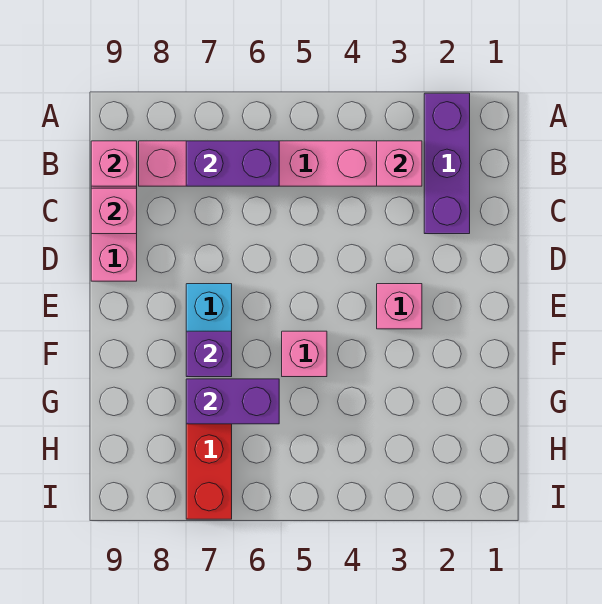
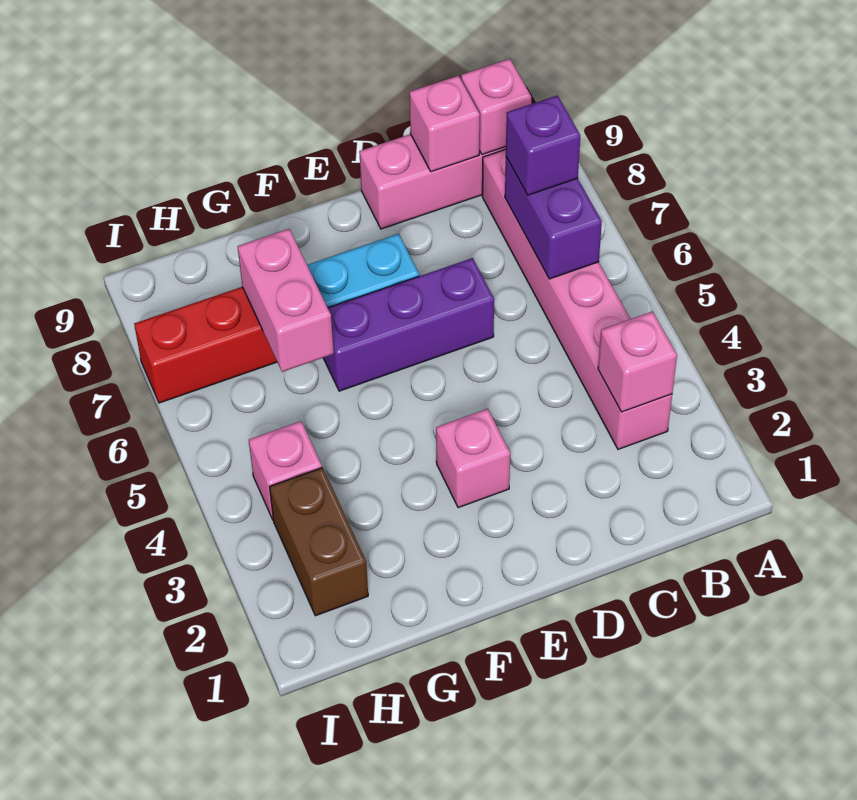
purple 1x3 brick [424,93,470,234] -> purple 1x3 brick moved to [323,258,494,391]
pink 1x1 brick [282,331,327,377] -> pink 1x1 brick moved to [249,421,322,519]
purple 1x1 brick [186,331,232,377] -> purple 1x1 brick moved to [506,95,580,195]
purple 1x2 brick [186,379,279,424] -> pink 1x2 brick [237,229,334,372]
none -> brown 1x2 brick [270,468,368,616]

